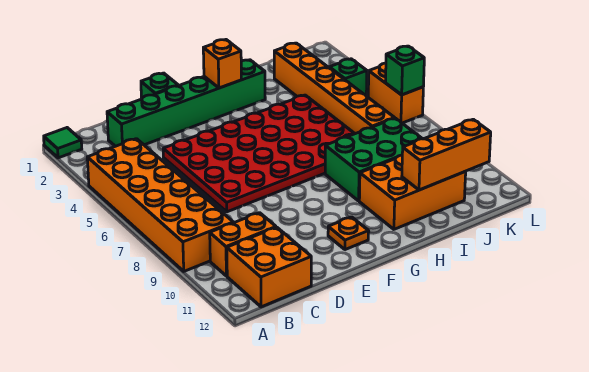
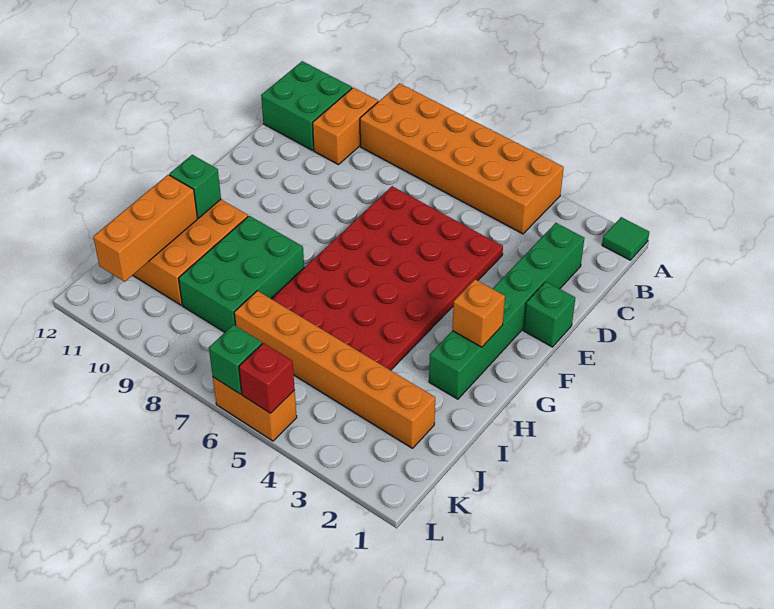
orange 2x2 brick [227,227,311,307] -> green 2x2 brick [261,61,352,151]
orange 1x1 plate [328,217,369,250] -> none
green 1x1 brick [329,59,367,95] -> green 1x1 brick moved to [169,155,221,218]
none -> red 1x1 brick [239,343,295,413]

